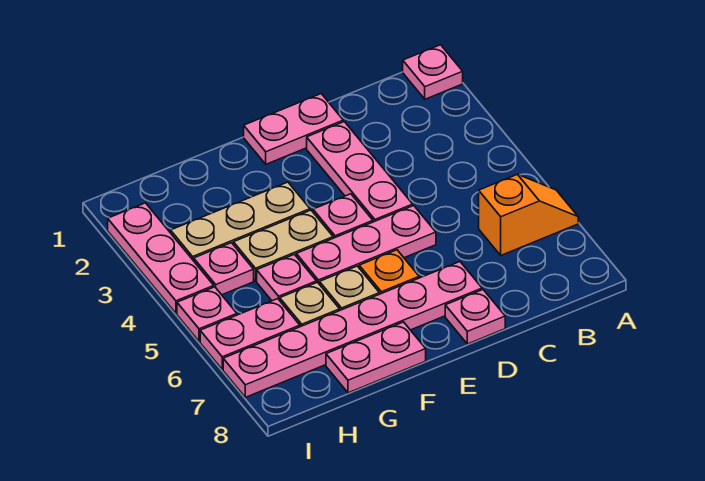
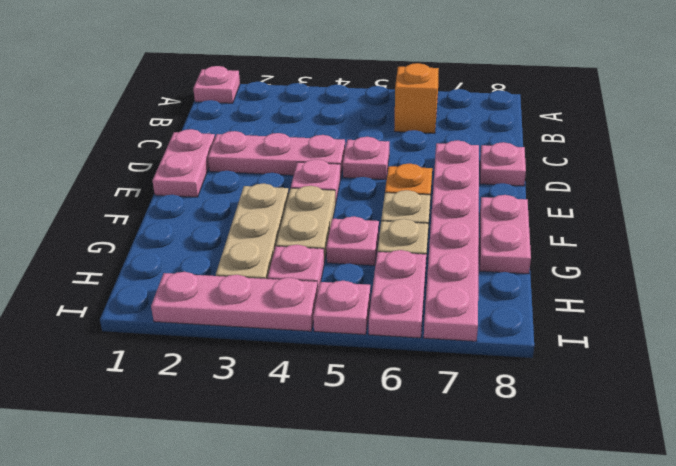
pink 1x3 plate [296,206,436,284] -> pink 1x1 plate [343,137,389,180]

